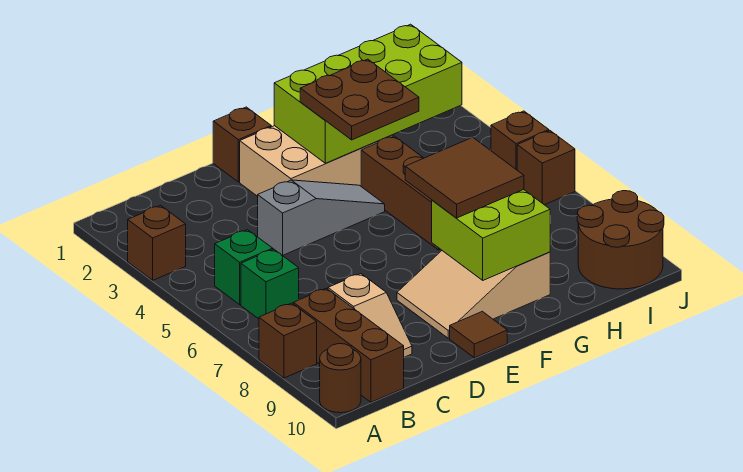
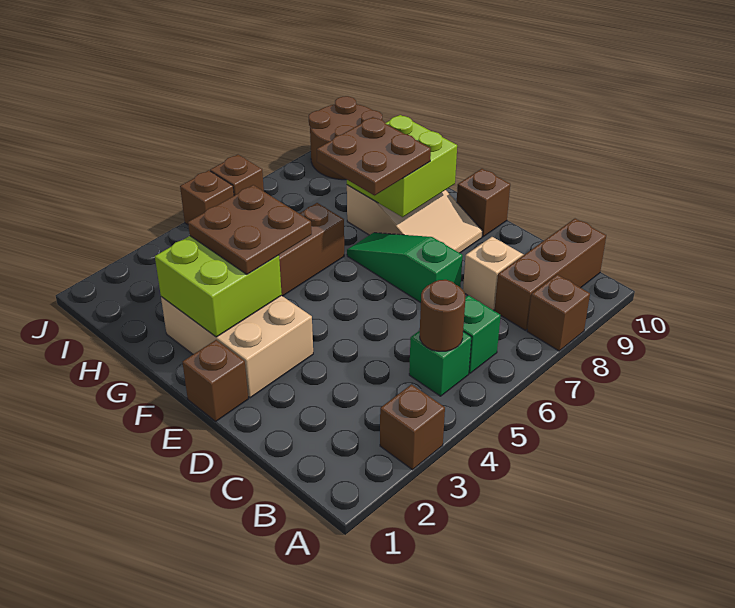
brown 1x1 round brick [320,344,361,413] -> brown 1x1 round brick moved to [420,280,465,351]
grey 1x3 slope [258,180,385,256] -> none
none -> green 1x3 slope [347,233,463,303]
brown 1x1 tile [450,311,507,358] -> brown 1x1 brick [457,169,510,237]
lime 2x4 brick [274,24,462,163] -> lime 2x2 brick [155,236,282,337]
brown 2x2 tile [405,137,524,218] -> brown 2x2 plate [317,117,431,195]

